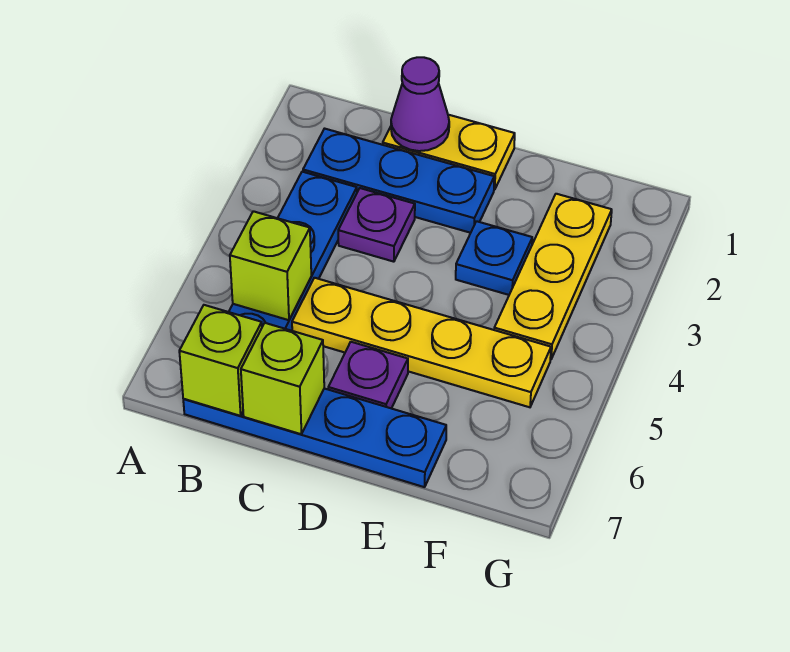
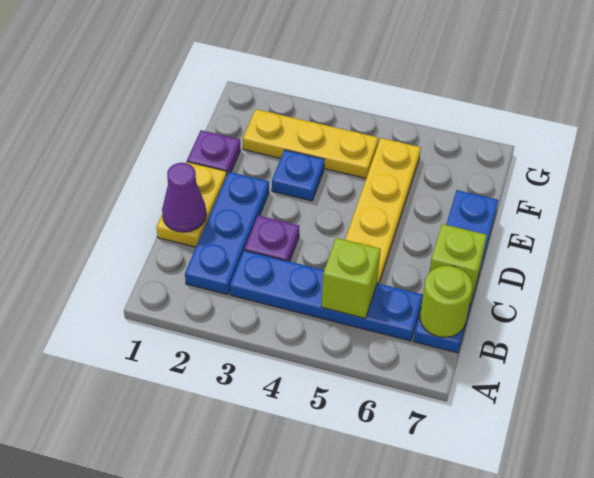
lime 1x1 brick [179,305,262,416] -> lime 1x1 round brick [420,266,472,337]
purple 1x1 plate [328,342,408,408] -> purple 1x1 plate moved to [187,130,240,174]

